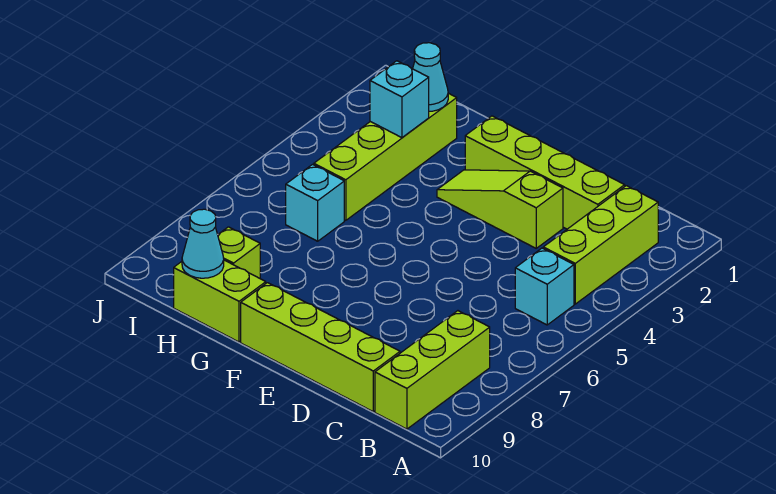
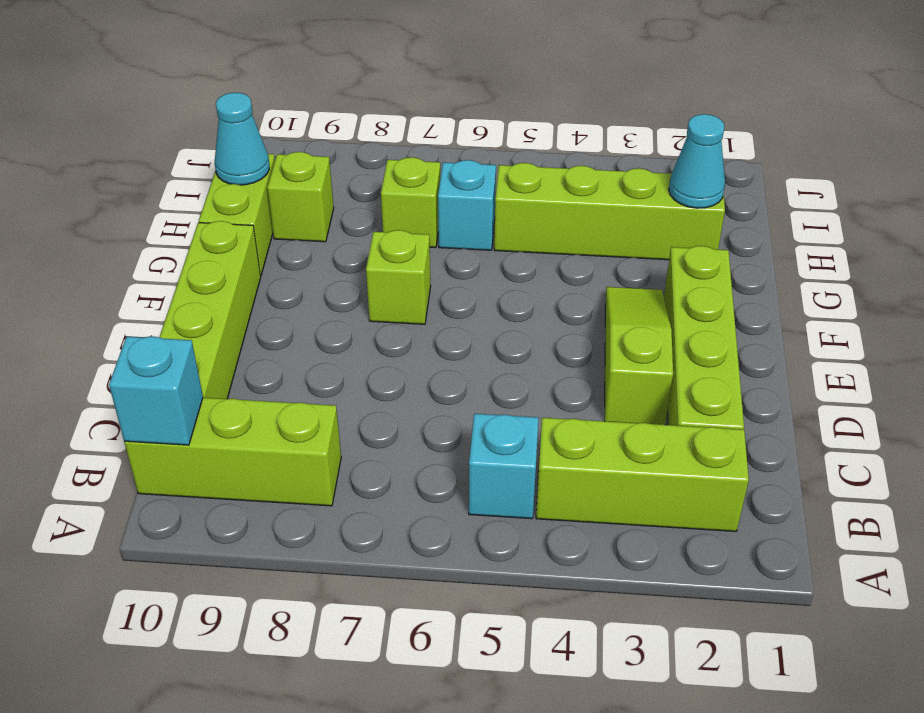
none -> lime 1x1 brick [366,230,431,324]
cyan 1x1 brick [370,61,429,138] -> cyan 1x1 brick moved to [109,336,203,445]
none -> lime 1x1 brick [381,157,440,248]

